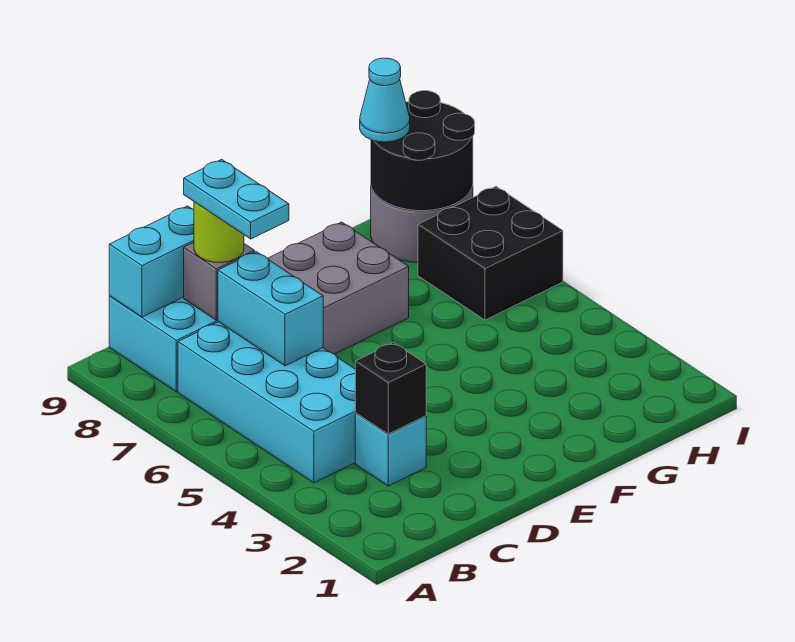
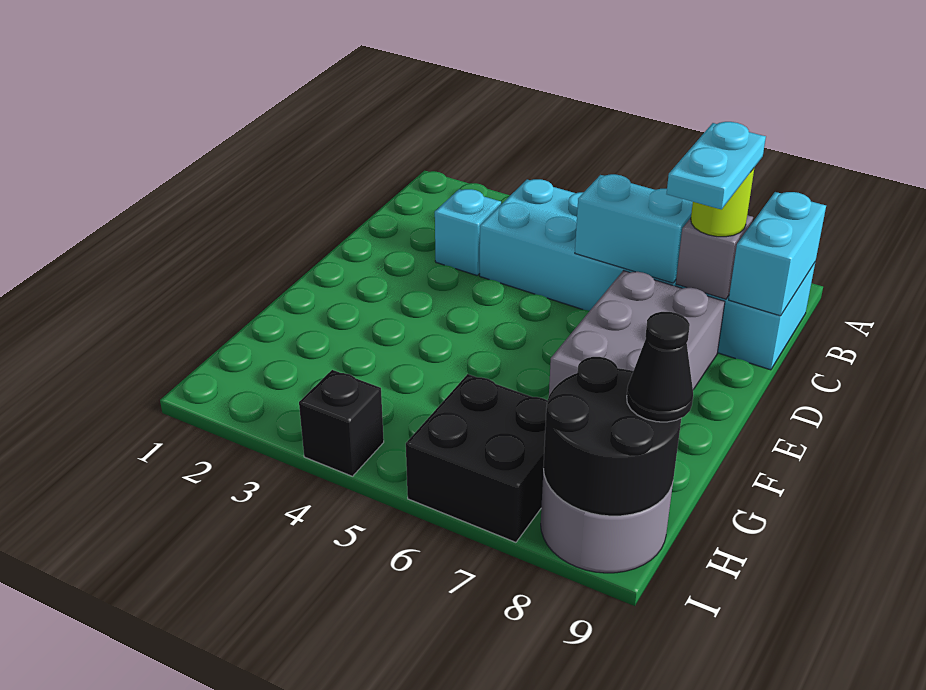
black 1x1 brick [355,343,426,434] -> black 1x1 brick moved to [299,370,384,476]
cyan 1x2 plate [184,159,289,239] -> cyan 1x2 plate turned to [667,122,766,210]
cyan 1x1 cone [360,58,410,142] -> black 1x1 cone [627,312,693,422]

